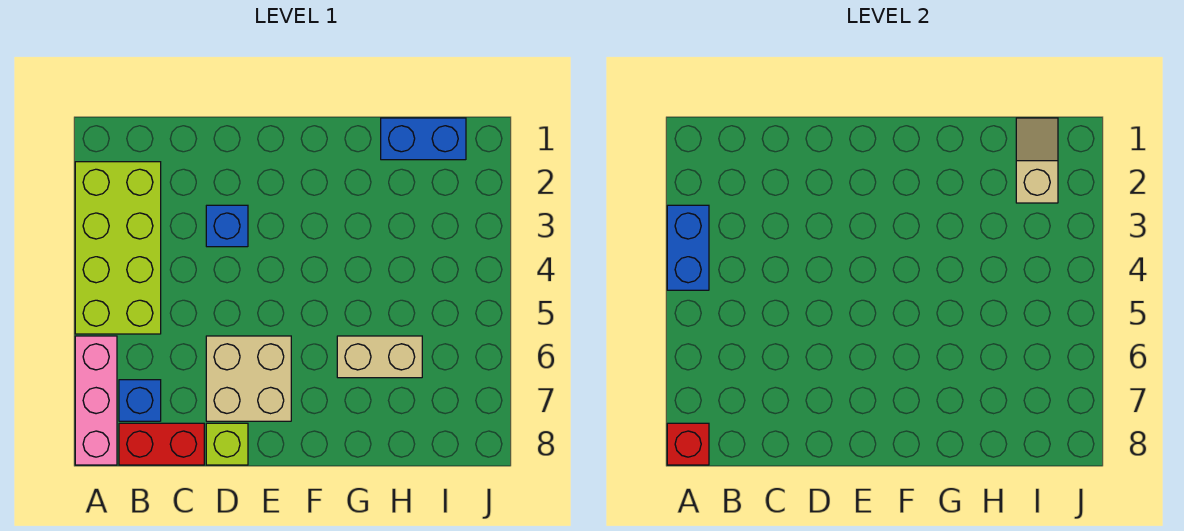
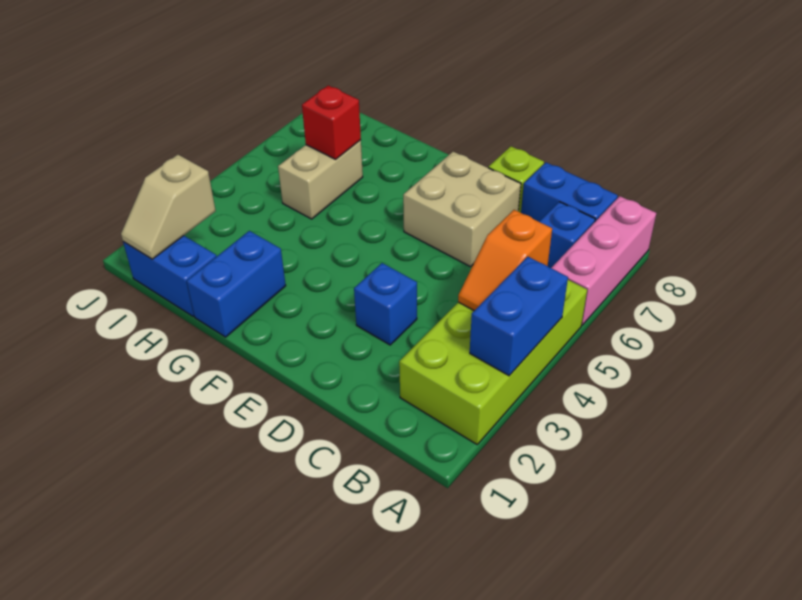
red 1x1 brick [667,423,709,465] -> red 1x1 brick moved to [302,85,361,159]
none -> orange 1x2 slope [458,210,552,311]
red 1x2 brick [119,423,204,465] -> blue 1x2 brick [521,162,618,222]
none -> blue 1x2 brick [187,231,286,337]
tan 1x2 brick [337,336,422,378] -> tan 1x2 brick turned to [278,140,363,219]

